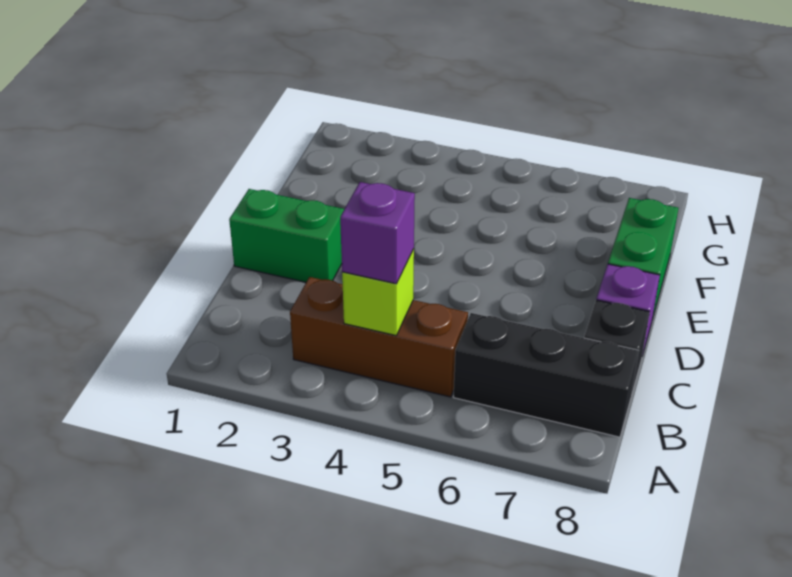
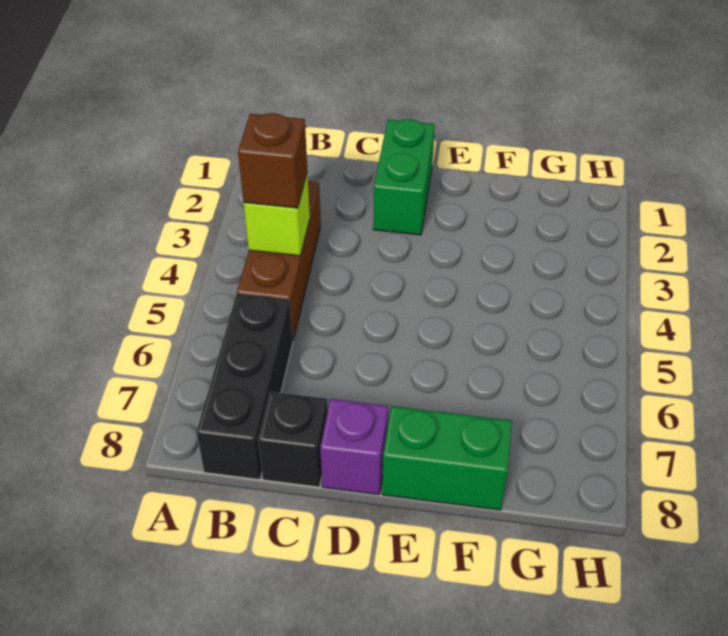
purple 1x1 brick [340,182,415,284] -> brown 1x1 brick [238,113,307,208]

